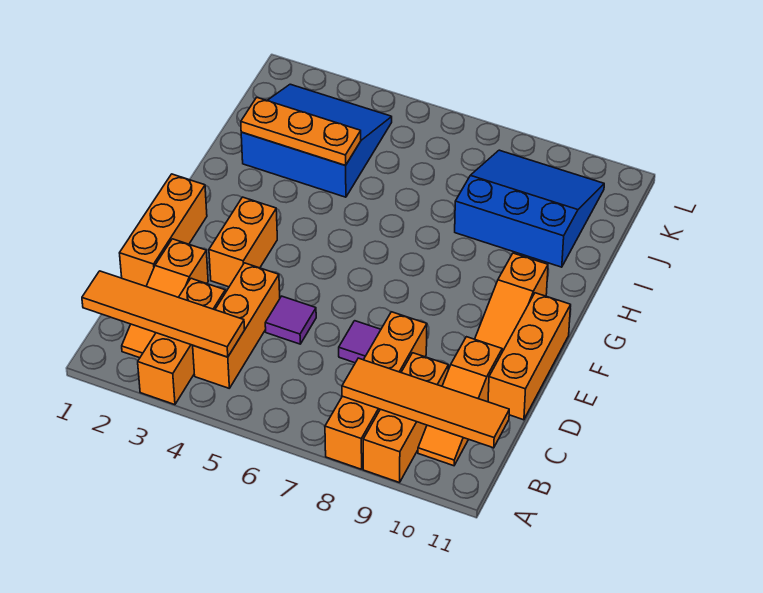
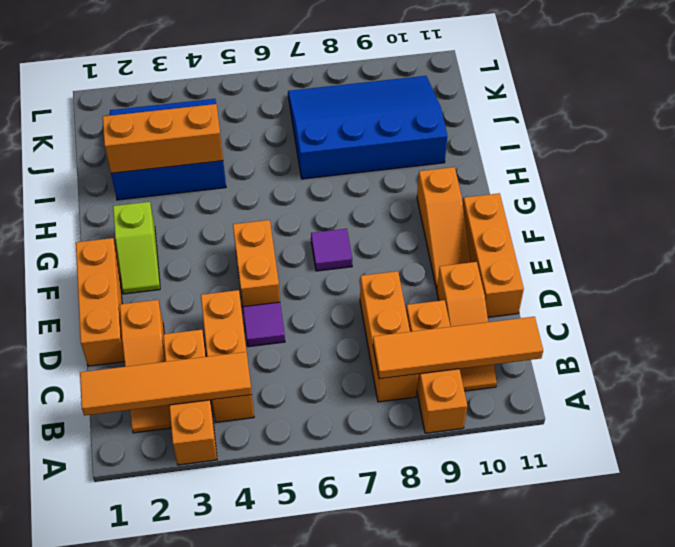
orange 1x4 brick [325,312,427,469] -> orange 1x3 brick [360,271,418,402]
purple 1x1 tile [339,321,381,363] -> purple 1x1 tile moved to [311,229,352,271]
orange 1x2 brick [209,197,277,287] -> orange 1x2 brick moved to [233,220,280,307]
none -> lime 1x2 slope [113,202,160,294]
orange 1x3 plate [241,97,361,165] -> orange 1x3 brick [103,104,223,173]
blue 3x3 slope [455,150,604,267] -> blue 3x4 slope [288,76,448,179]

